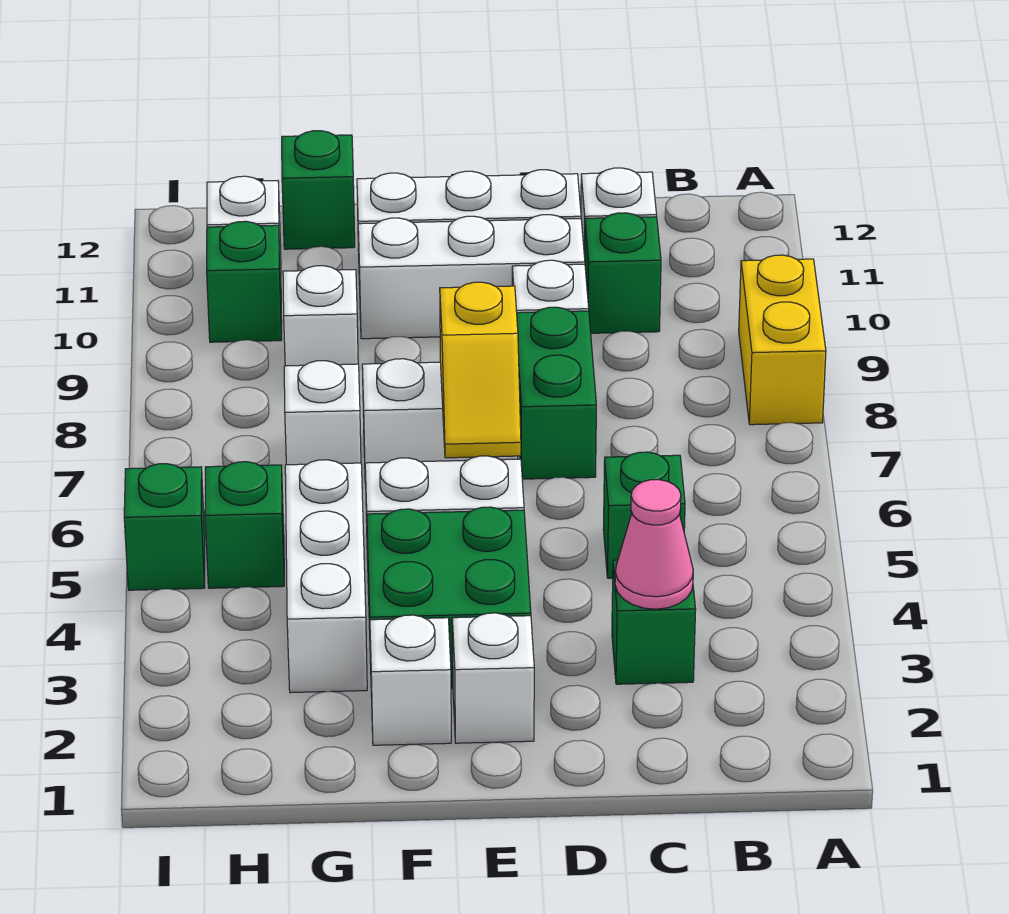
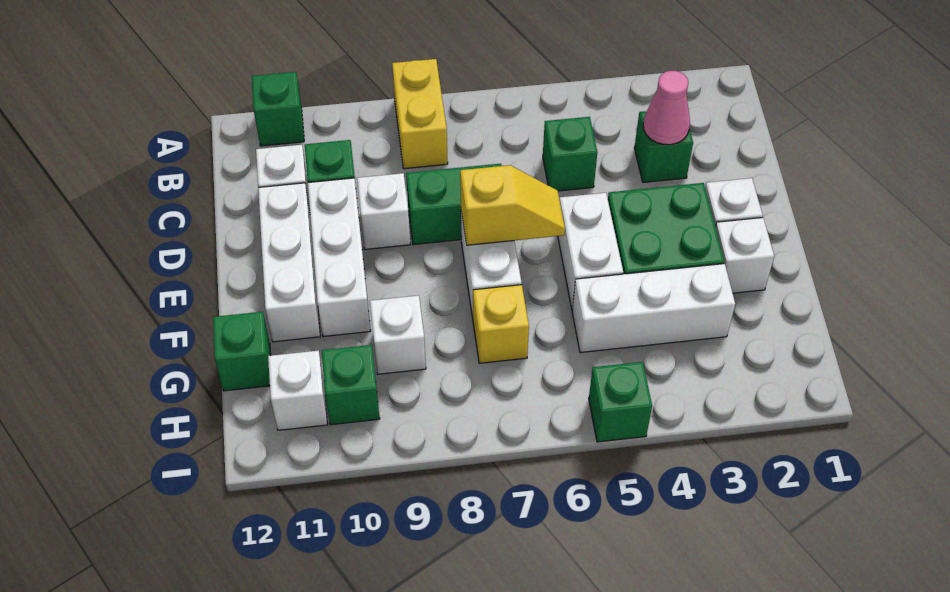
yellow 1x2 brick [739,255,826,425] -> yellow 1x2 brick turned to [392,59,448,169]
white 1x1 brick [284,361,361,465] -> yellow 1x1 brick [473,285,529,363]
green 1x1 brick [205,462,284,588] -> green 1x1 brick moved to [252,72,304,146]

